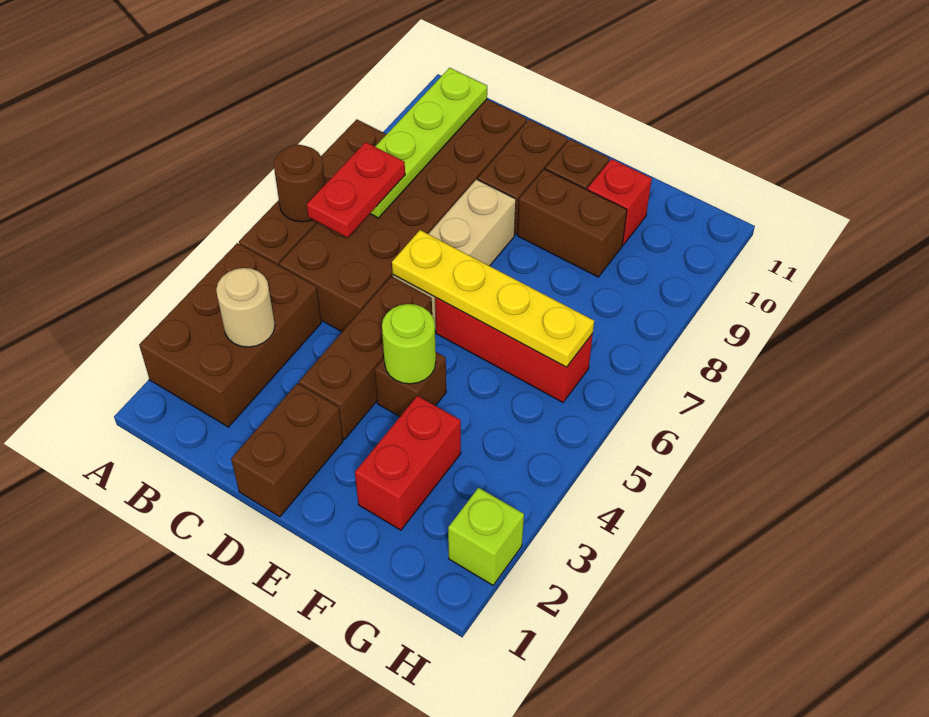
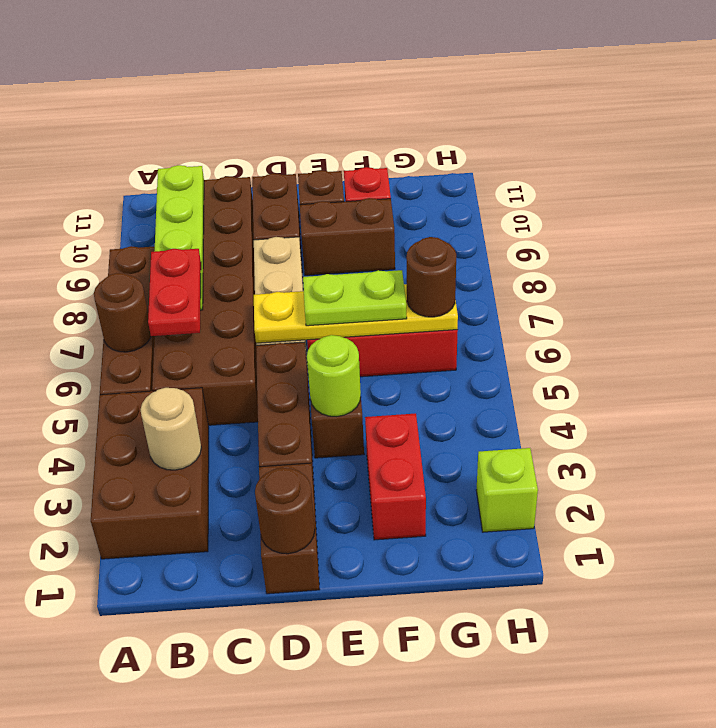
none -> brown 1x1 round brick [255,468,315,554]
none -> lime 1x2 plate [303,270,407,326]
none -> brown 1x1 round brick [406,237,456,317]

